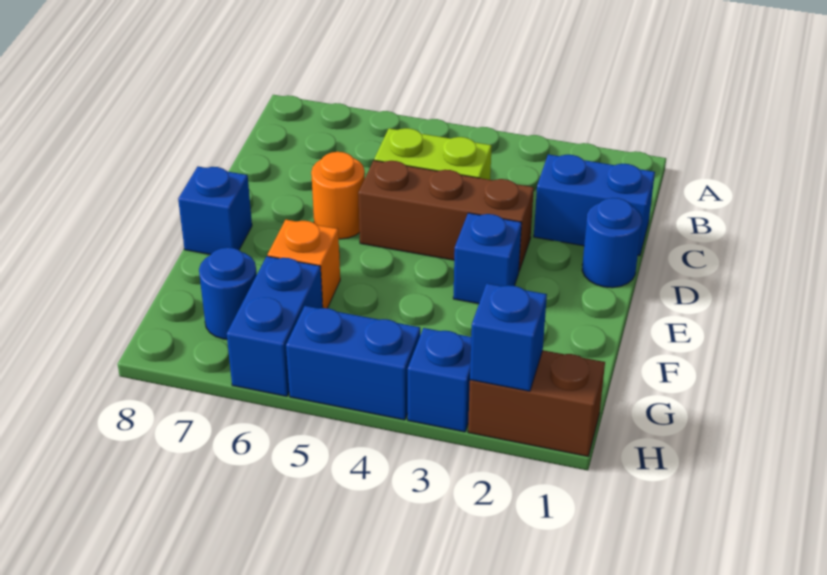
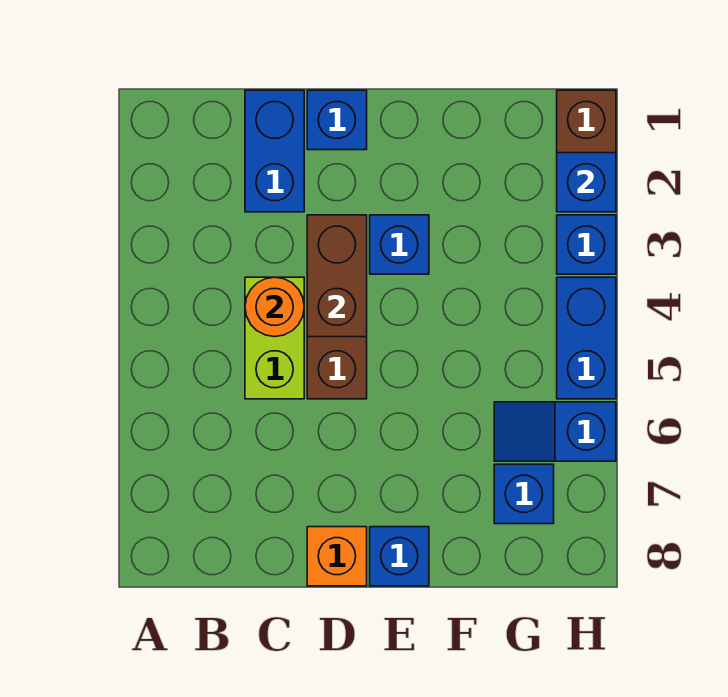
blue 1x1 round brick [582,198,642,288] -> blue 1x1 brick [307,90,367,150]
none -> brown 1x2 brick [307,215,367,337]
orange 1x1 round brick [311,152,365,239] -> orange 1x1 round brick moved to [245,277,304,337]
orange 1x1 brick [268,220,340,308] -> orange 1x1 brick moved to [307,527,367,586]
blue 1x2 brick [227,256,323,396] -> blue 1x2 slope [494,402,616,461]
blue 1x1 round brick [199,247,257,339] -> blue 1x1 brick [494,464,554,524]

